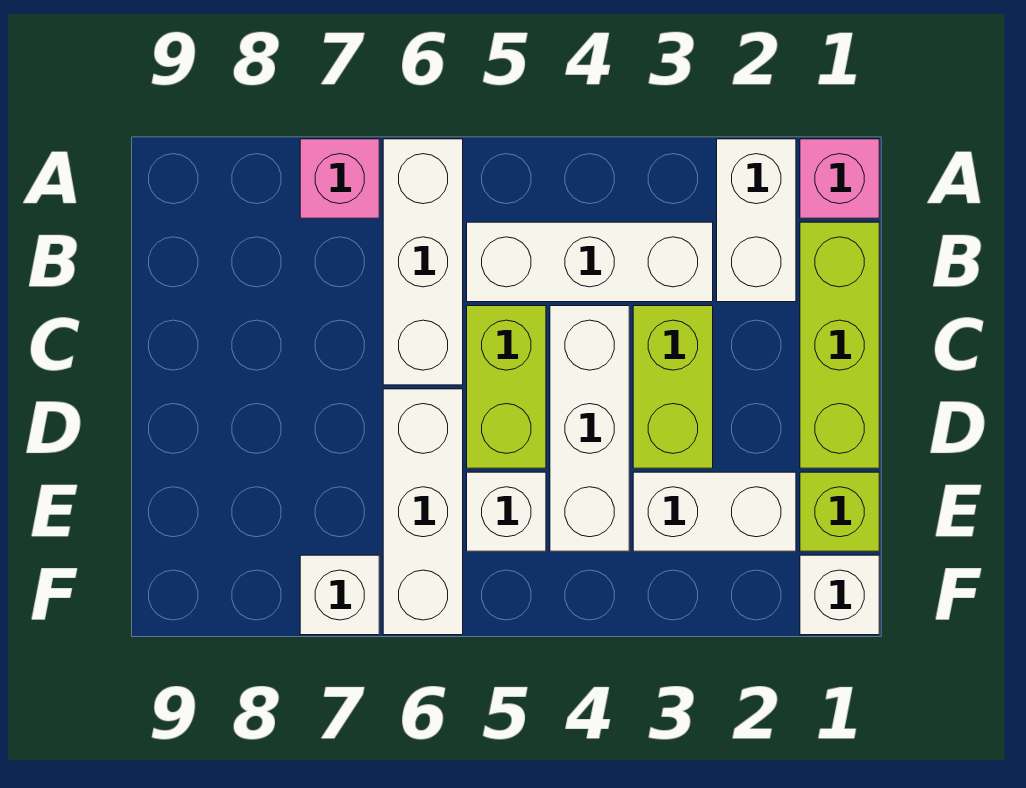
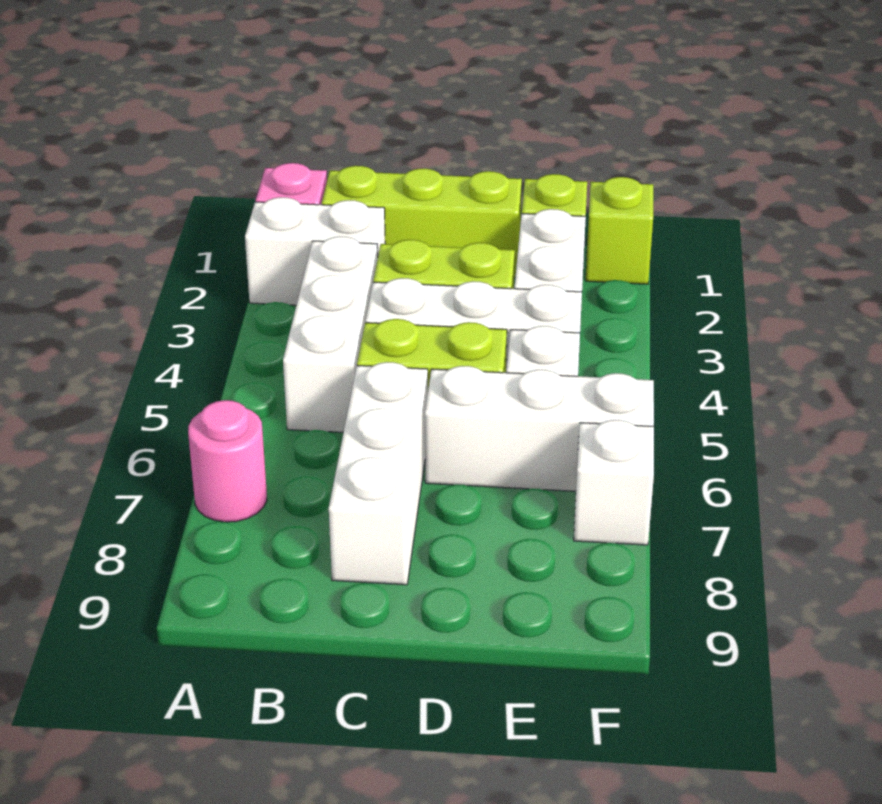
white 1x3 brick [383,139,463,385] -> white 1x3 brick turned to [329,362,428,585]
pink 1x1 brick [300,139,379,218] -> pink 1x1 round brick [188,400,267,522]
white 1x1 brick [800,555,879,635] -> lime 1x1 brick [586,177,653,284]

